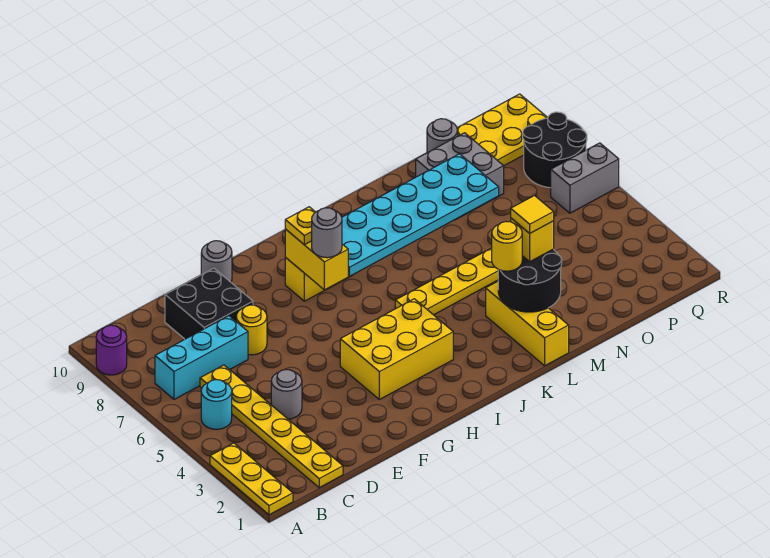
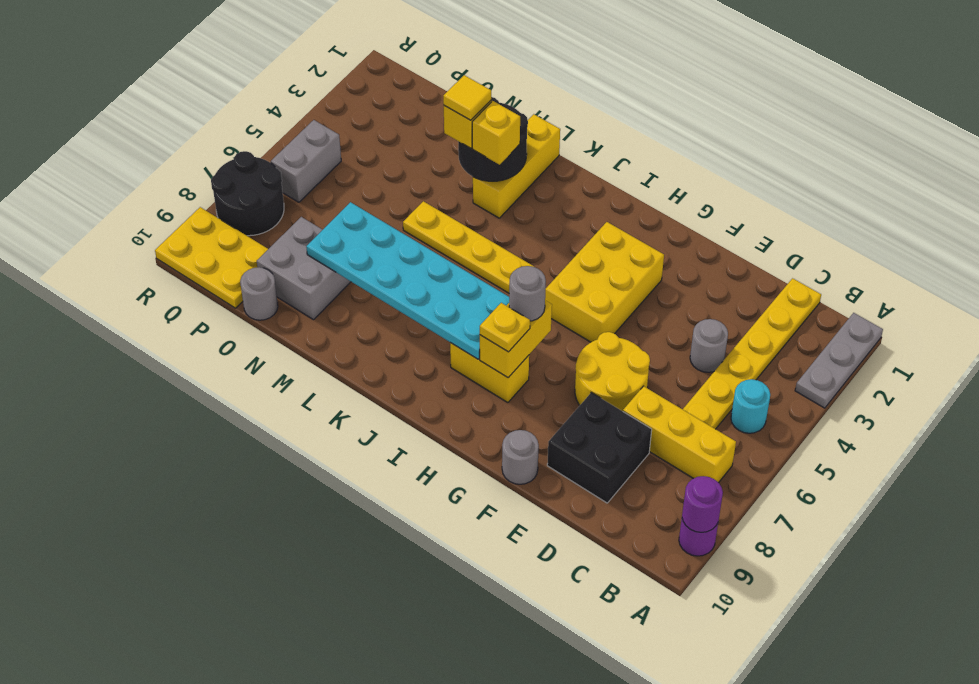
yellow 1x3 plate [210,443,293,515] -> grey 1x3 plate [795,313,883,408]
none -> purple 1x1 round brick [682,476,723,532]
cyan 1x3 brick [155,316,248,399] -> yellow 1x3 brick [623,386,736,483]
yellow 1x1 round brick [236,305,267,355] -> yellow 2x2 round brick [575,332,650,411]
yellow 2x3 brick [340,299,453,400] -> yellow 2x3 brick turned to [545,222,664,342]
yellow 1x1 round brick [492,221,522,271] -> yellow 1x1 brick [472,101,520,165]
grey 1x2 brick [551,143,619,213] -> grey 1x2 brick turned to [271,120,341,202]

